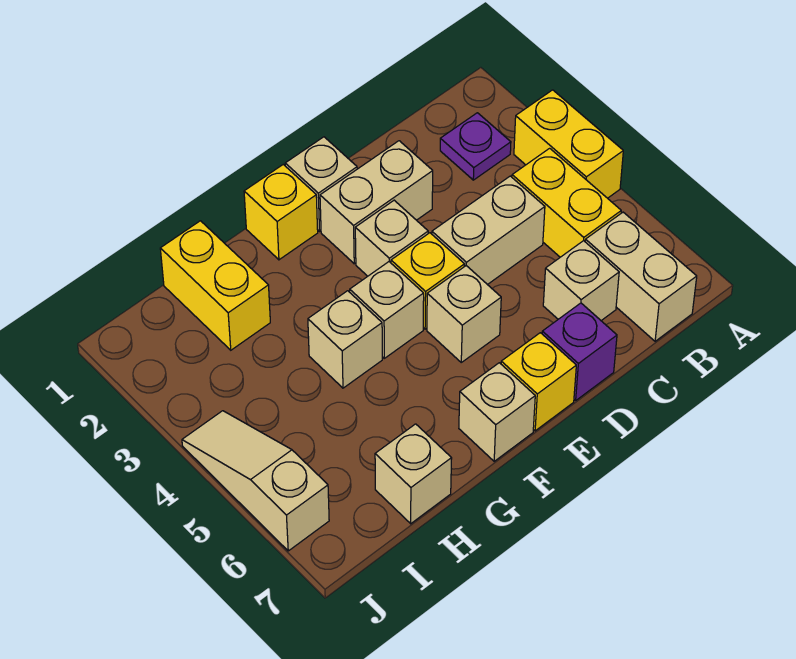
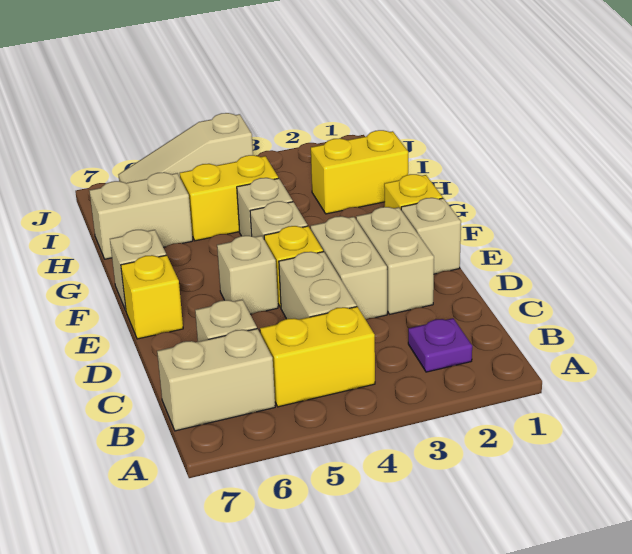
yellow 1x2 brick [514,90,623,198] -> yellow 1x2 brick moved to [180,155,278,241]
purple 1x1 brick [542,303,617,401] -> none
tan 1x1 brick [355,200,428,276] -> tan 1x2 brick [311,216,387,319]
tan 1x1 brick [375,424,452,524] -> tan 1x2 brick [89,172,193,259]
tan 1x3 slope [182,411,329,551] -> tan 1x3 slope turned to [118,113,253,183]

